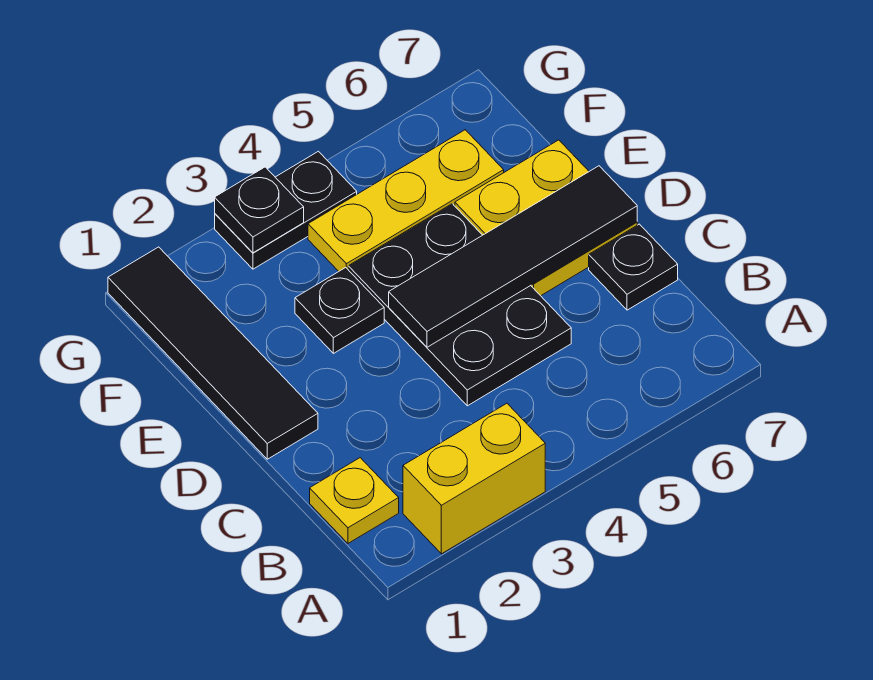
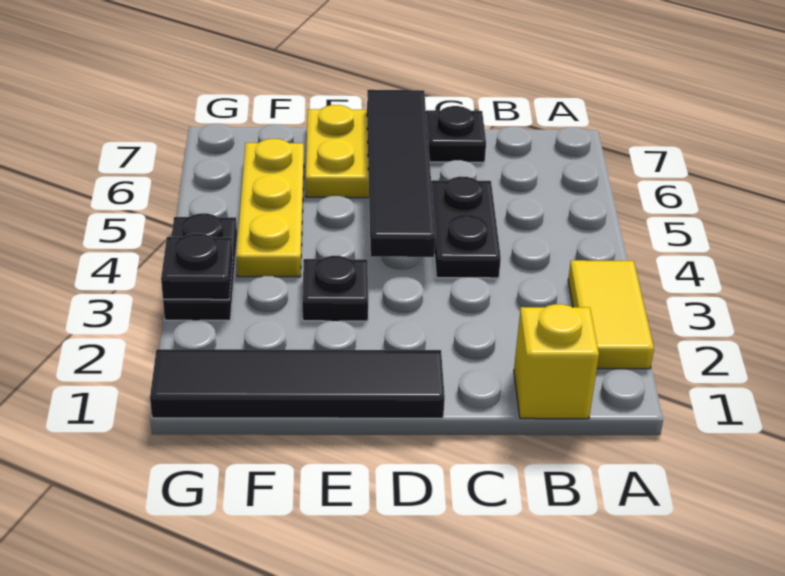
yellow 1x2 brick [403,403,545,554] -> yellow 1x2 tile [568,260,654,369]
yellow 1x1 plate [310,458,399,543] -> yellow 1x1 brick [514,304,599,419]
black 2x3 plate [348,204,571,406] -> black 1x2 plate [431,176,501,278]

